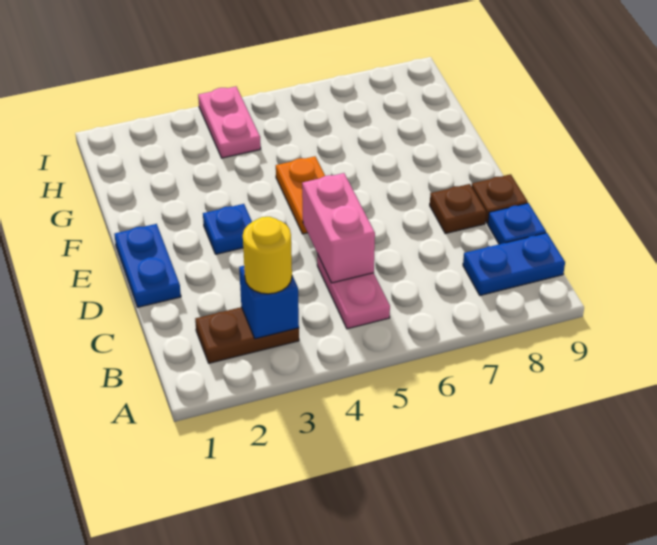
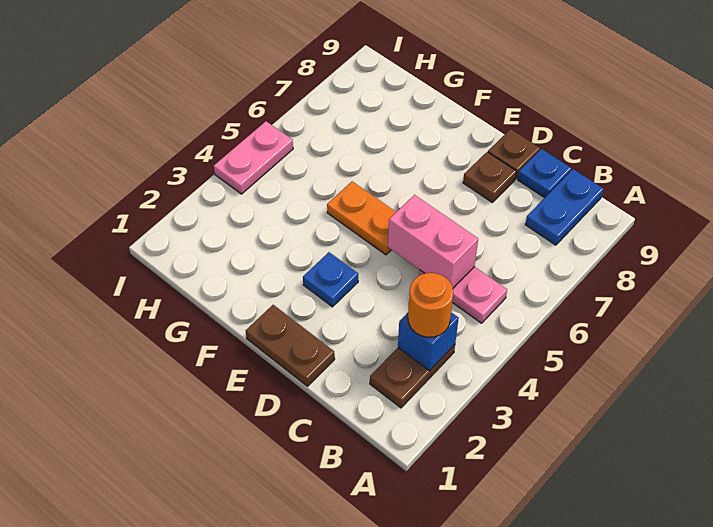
yellow 1x1 round brick [243,217,292,294] -> orange 1x1 round brick [408,273,453,337]
blue 1x2 plate [114,224,181,307] -> brown 1x2 plate [246,305,335,386]
pink 1x2 plate [198,87,261,158] -> pink 1x2 plate turned to [214,121,293,194]

